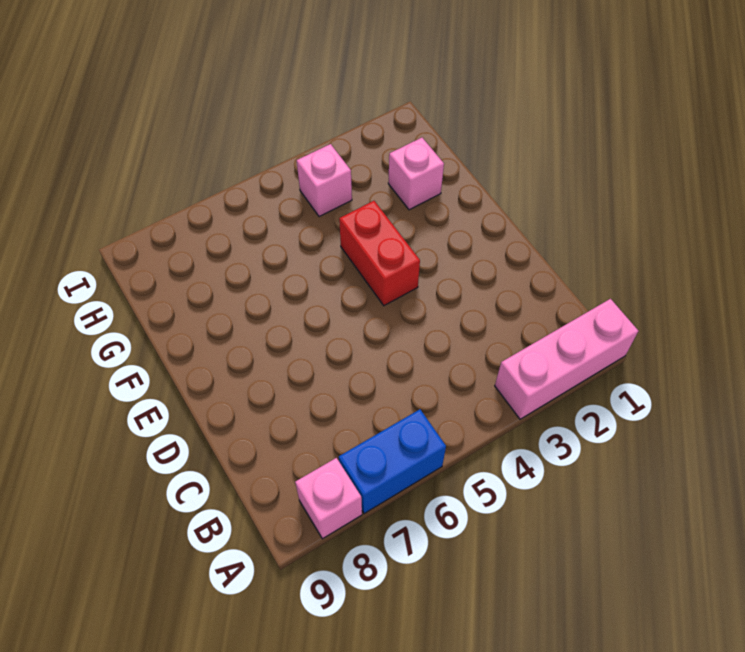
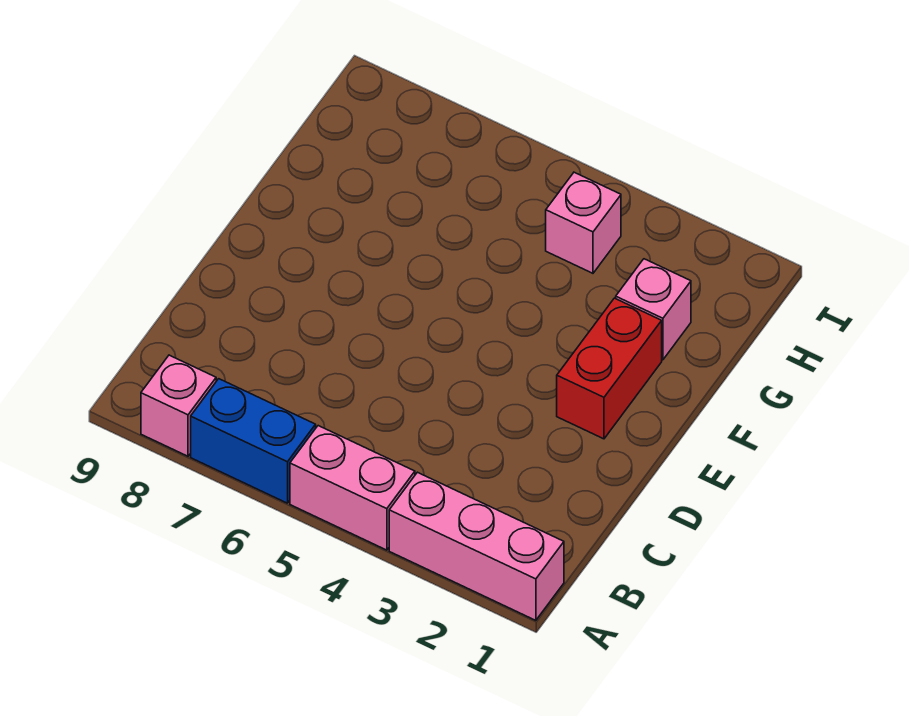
none -> pink 1x2 brick [290,426,415,550]
red 1x2 brick [339,201,420,306] -> red 1x2 brick moved to [557,298,662,439]

